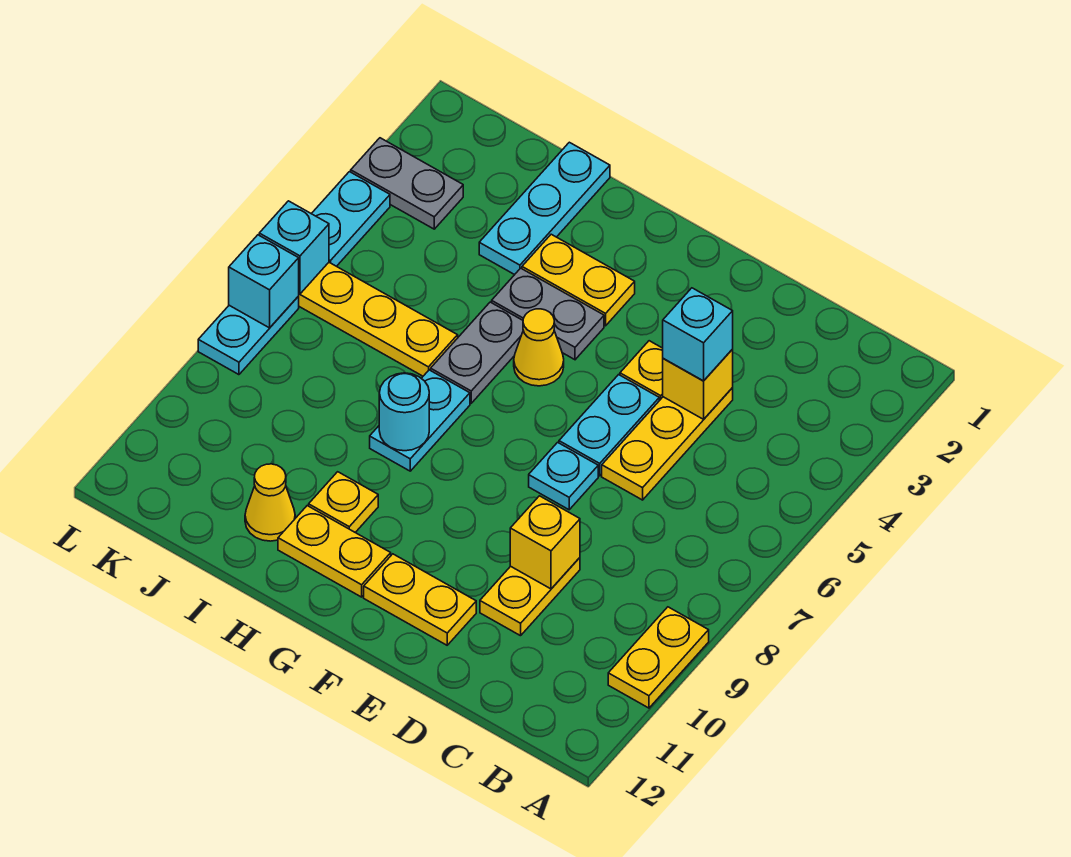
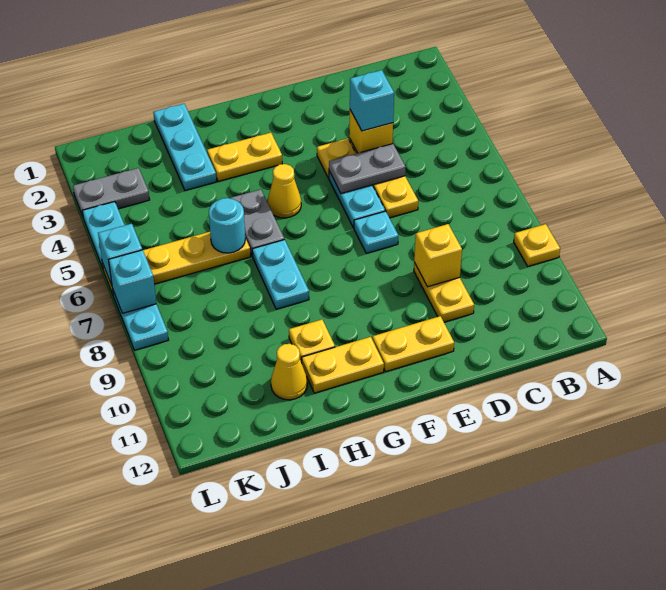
yellow 1x2 plate [608,607,709,708] -> yellow 1x1 plate [514,224,560,266]
grey 1x2 plate [492,268,604,360] -> grey 1x2 plate moved to [329,144,406,193]
cyan 1x1 round brick [379,373,429,451] -> cyan 1x1 round brick moved to [209,198,245,253]

